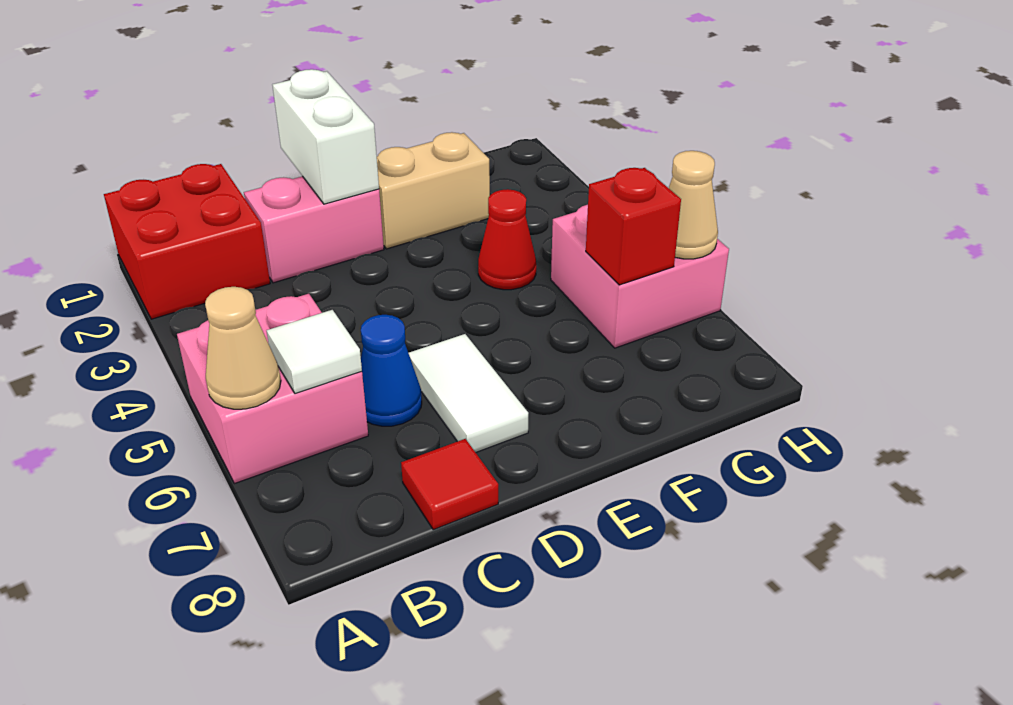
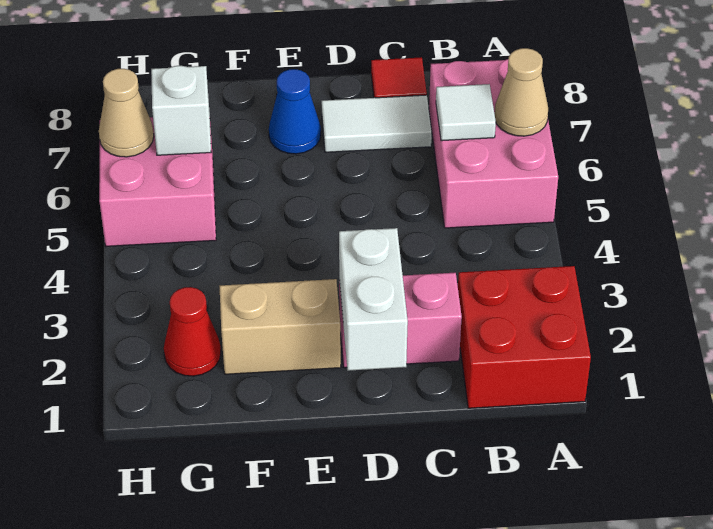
pink 2x2 brick [177,294,368,484] -> pink 2x3 brick [429,59,558,228]
blue 1x1 cone [361,315,422,426] -> blue 1x1 cone moved to [269,69,321,154]
white 1x2 tile [409,334,528,453] -> white 1x2 tile turned to [321,95,432,152]
red 1x1 cone [478,189,536,290] -> red 1x1 cone moved to [164,287,221,376]
red 1x1 brick [586,168,681,285] -> white 1x1 brick [151,66,211,155]

